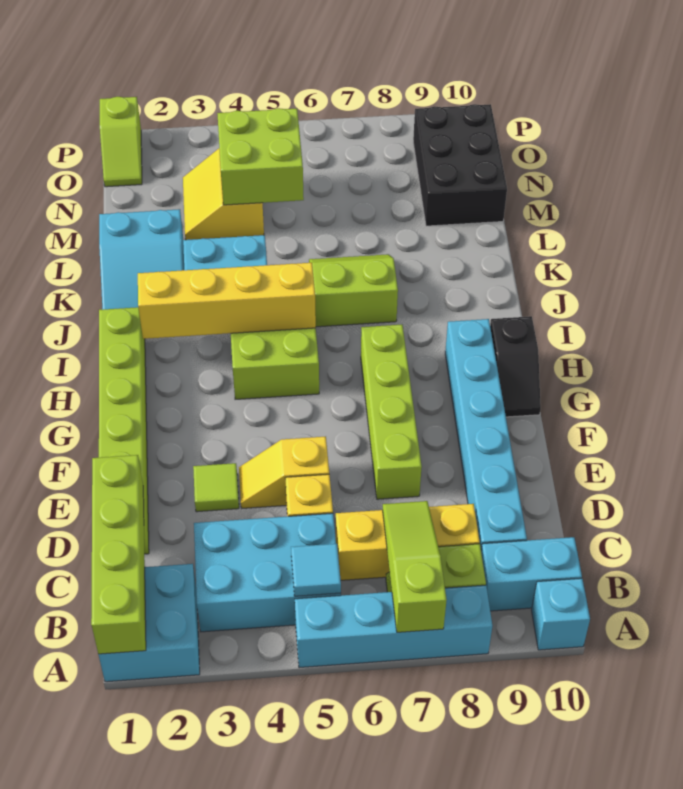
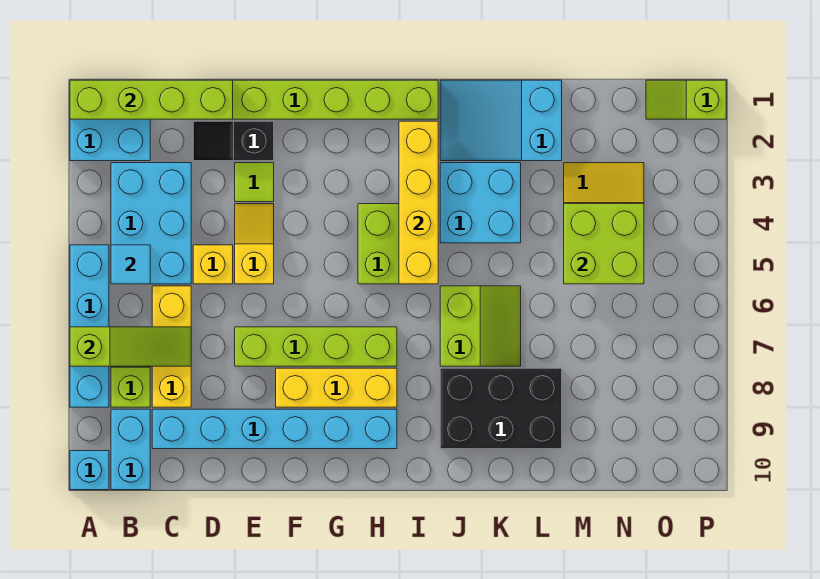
none -> yellow 1x3 brick [276,368,397,407]
black 1x2 slope [490,316,541,417] -> black 1x2 slope moved to [193,121,274,161]
black 2x3 brick [413,104,507,226] -> black 2x3 brick moved to [440,368,562,449]

